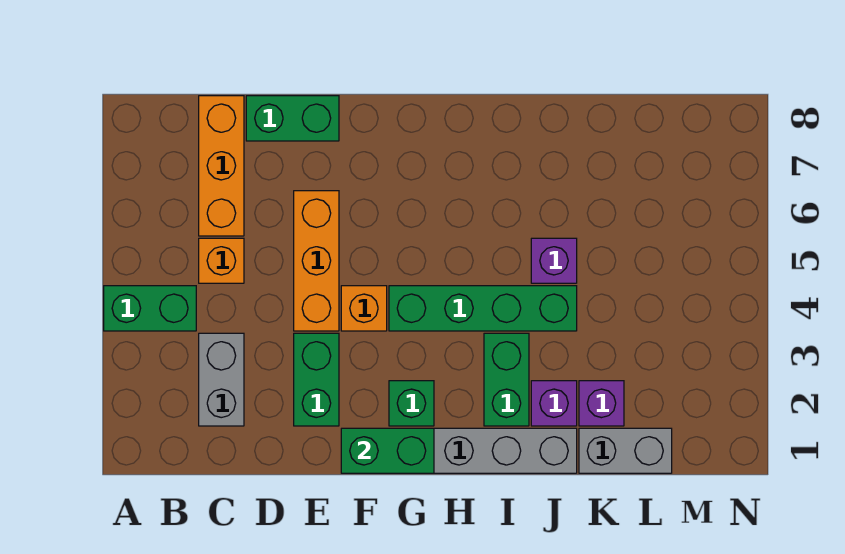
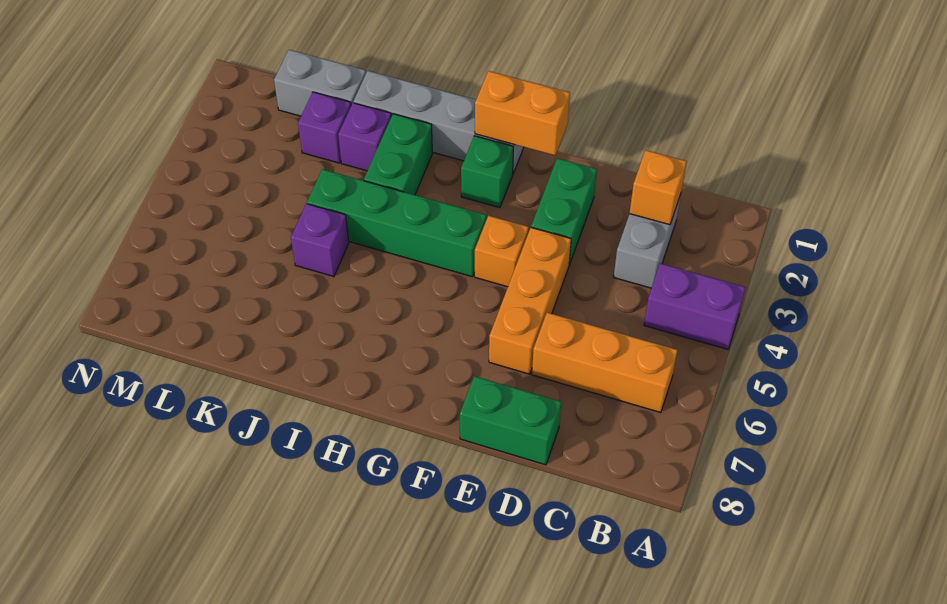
green 1x2 brick [104,286,196,331] -> purple 1x2 brick [644,263,746,349]
orange 1x1 brick [199,238,244,283] -> orange 1x1 brick moved to [630,150,687,225]
orange 1x3 brick [199,96,244,236] -> orange 1x3 brick turned to [532,313,678,413]
green 1x2 brick [341,428,434,473] -> orange 1x2 brick [475,71,570,155]

